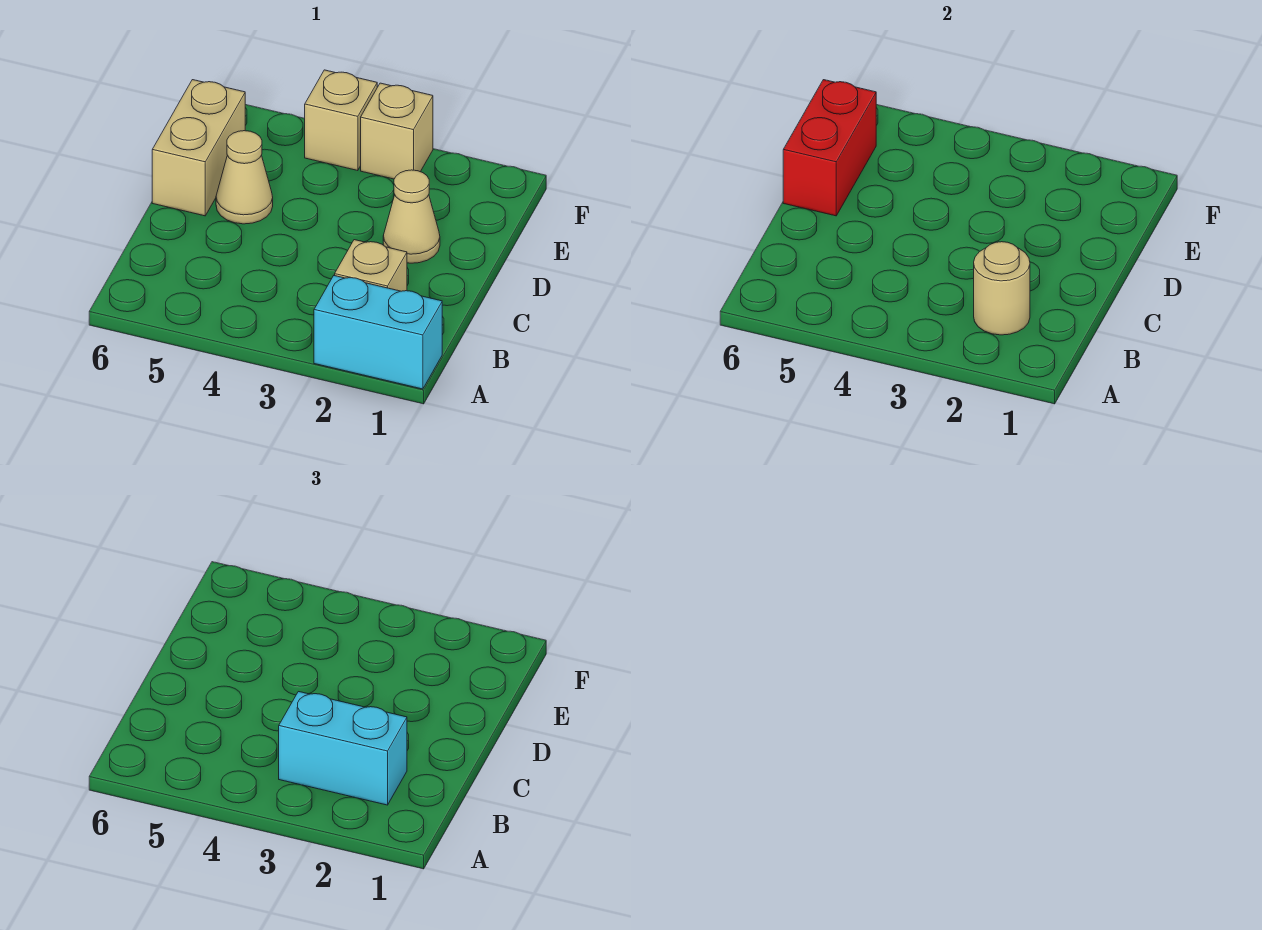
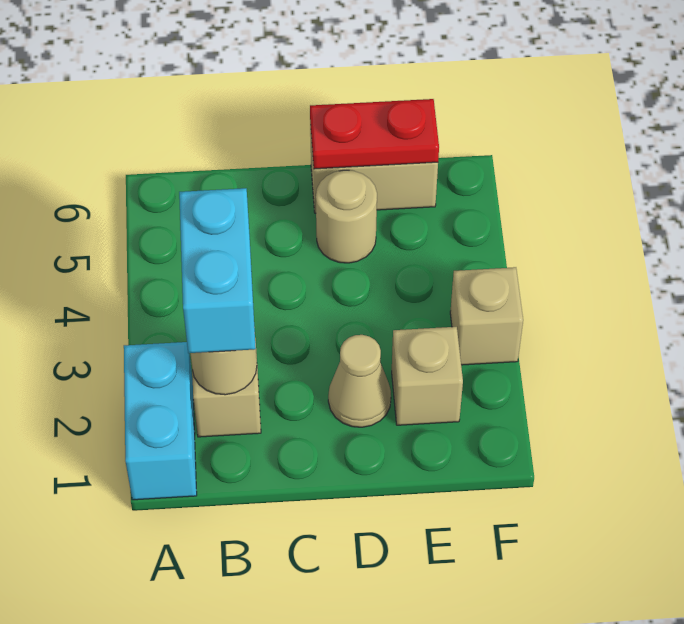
tan 1x1 cone [216,131,273,224] -> tan 1x1 round brick [316,170,377,263]
red 1x2 brick [783,80,876,216] -> red 1x2 plate [310,99,439,169]
tan 1x1 brick [305,70,377,171] -> tan 1x1 brick moved to [392,327,463,425]

